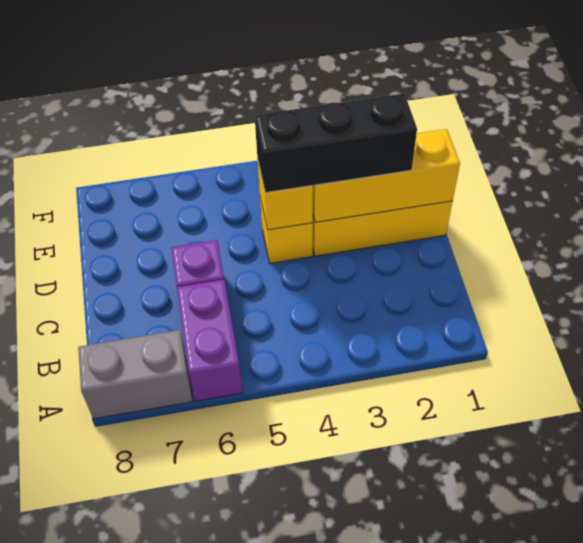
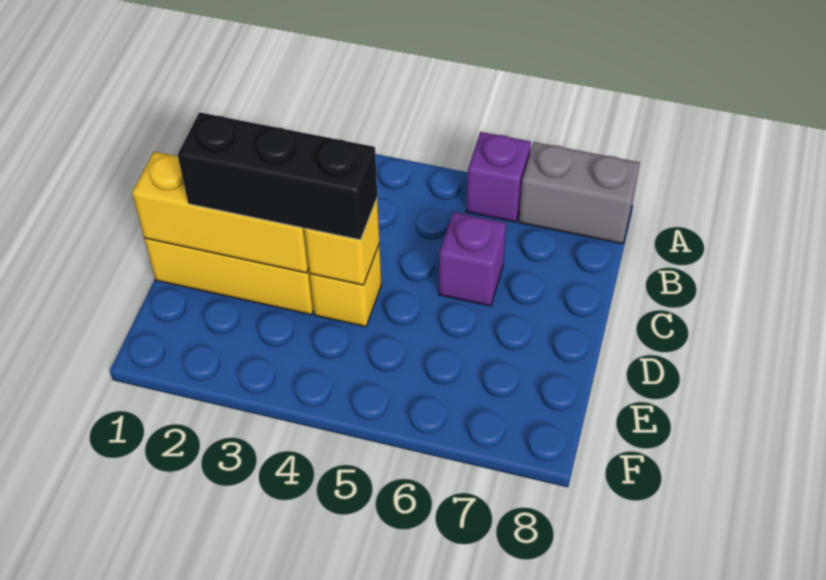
purple 1x2 brick [177,280,243,401] -> purple 1x1 brick [466,132,531,222]

